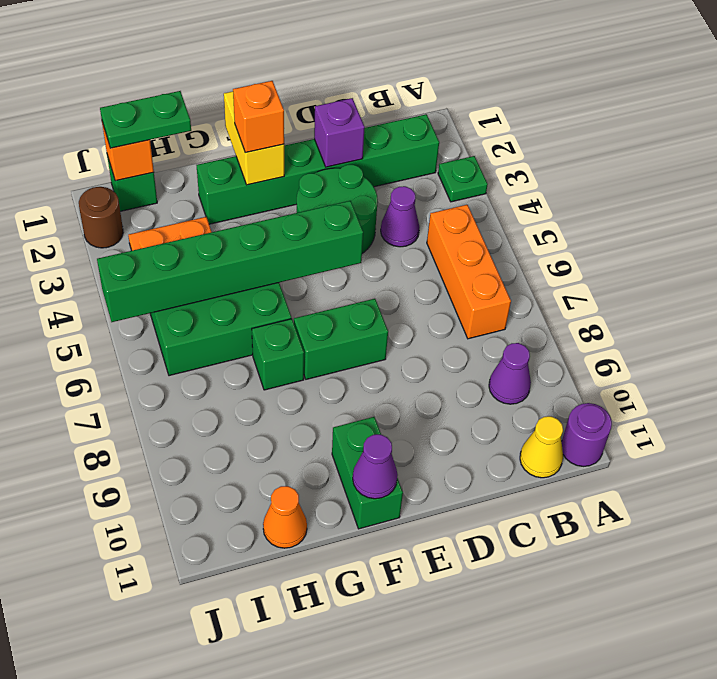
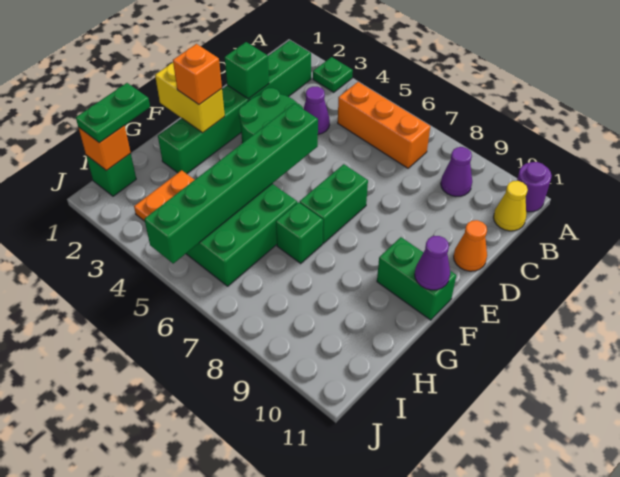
purple 1x1 brick [314,98,365,167] -> green 1x1 brick [225,42,269,99]
orange 1x1 cone [263,486,307,548] -> orange 1x1 cone moved to [454,220,487,271]
brown 1x1 round brick [79,187,123,248] -> none

